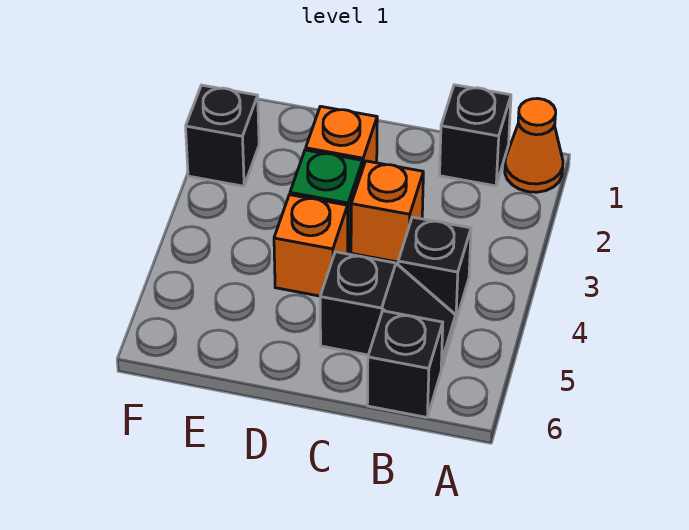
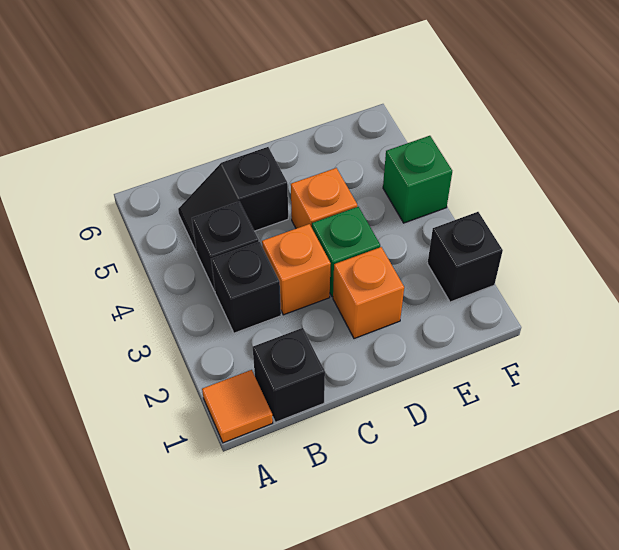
orange 1x1 cone [505,98,563,192] -> orange 1x1 tile [202,370,273,443]
black 1x1 brick [367,311,443,417] -> black 1x1 brick moved to [211,242,281,333]
none -> green 1x1 brick [383,136,452,223]

